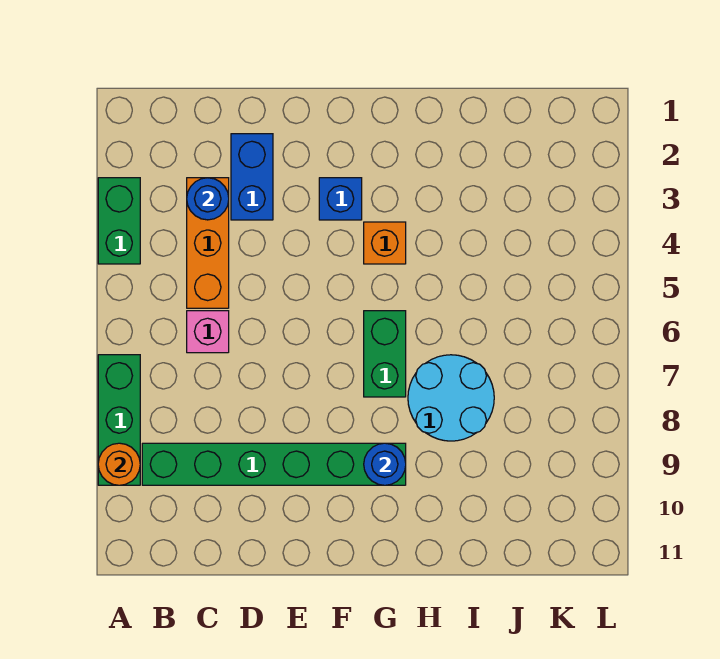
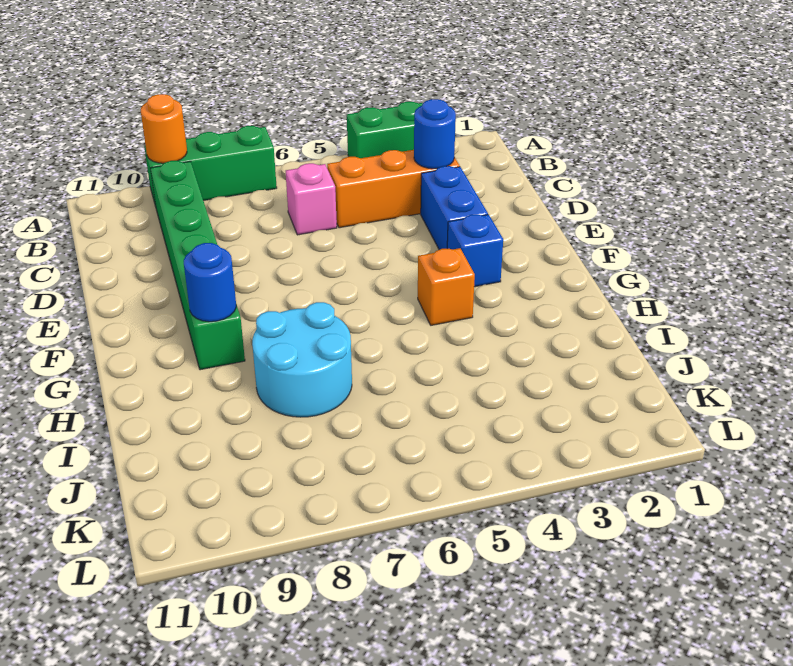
blue 1x2 brick [231,134,273,220] -> blue 1x2 brick turned to [421,166,488,250]
green 1x2 brick [364,311,406,397] -> none

